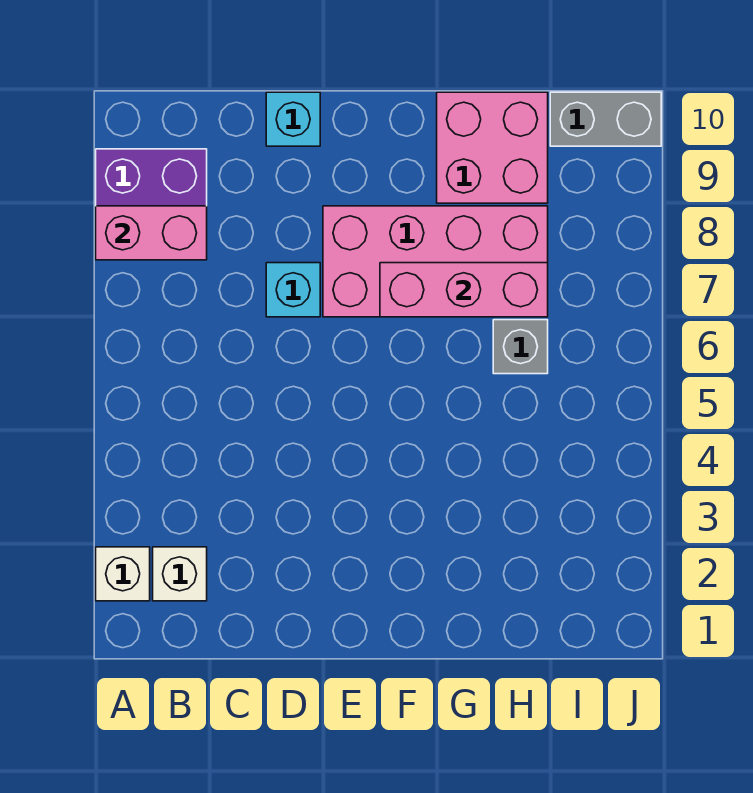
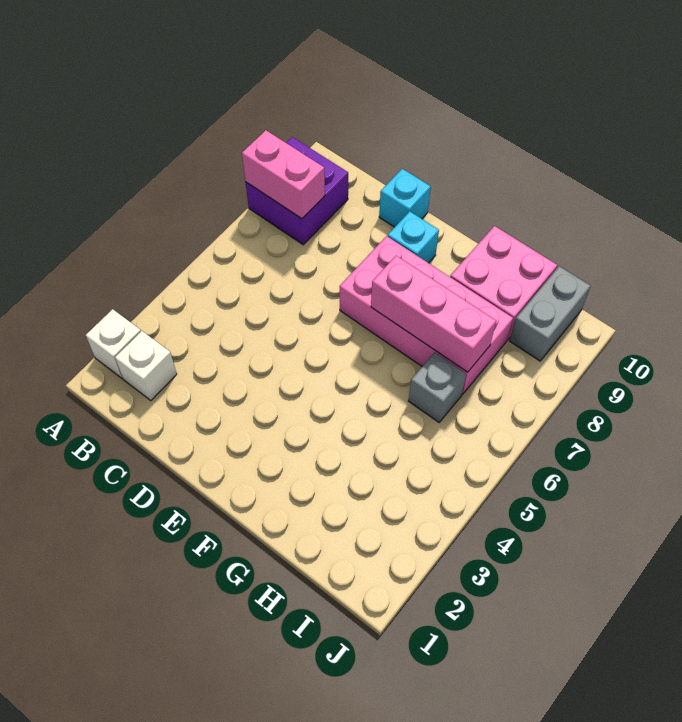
cyan 1x1 brick [266,263,320,317] -> cyan 1x1 brick moved to [388,211,439,263]
grey 1x2 brick [550,92,661,146] -> grey 1x2 brick turned to [510,266,590,361]

